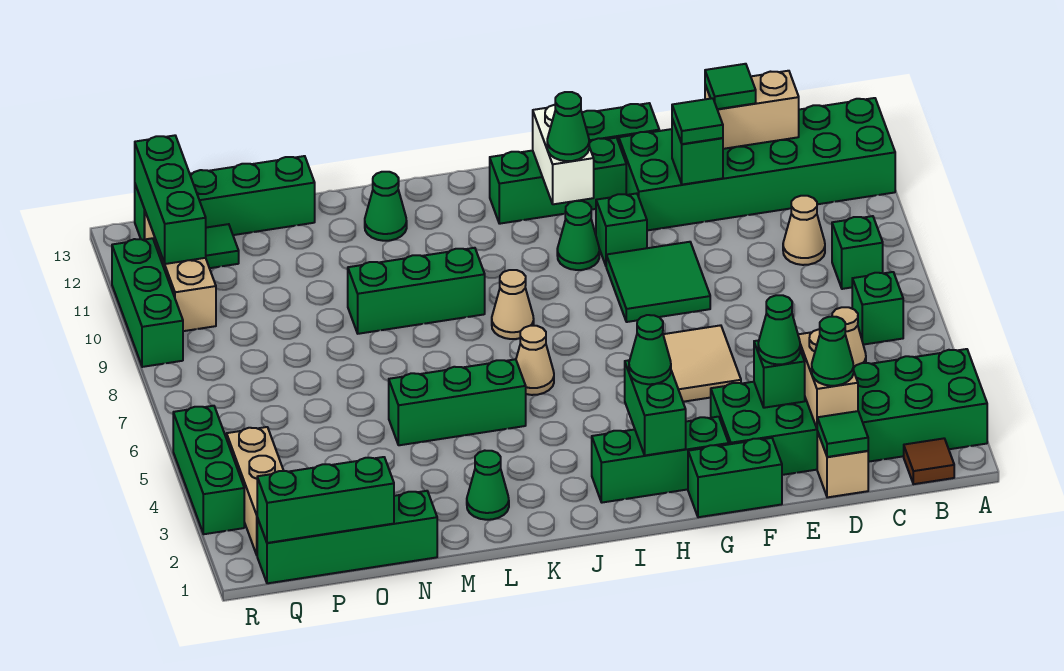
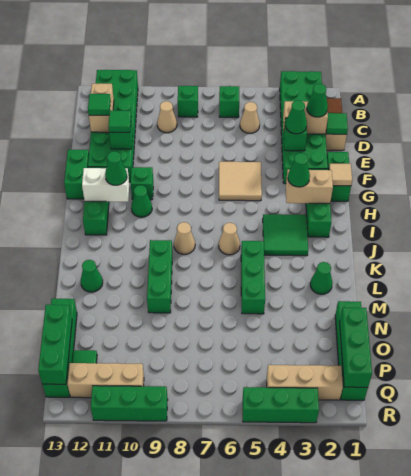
green 2x2 tile [606,242,710,322] -> green 2x2 tile moved to [263,214,308,256]
none -> tan 1x1 tile [329,164,352,186]
green 1x2 brick [625,360,686,455] -> tan 1x2 brick [286,170,333,203]
green 1x3 brick [135,135,206,264] -> green 1x3 brick turned to [38,305,72,384]

